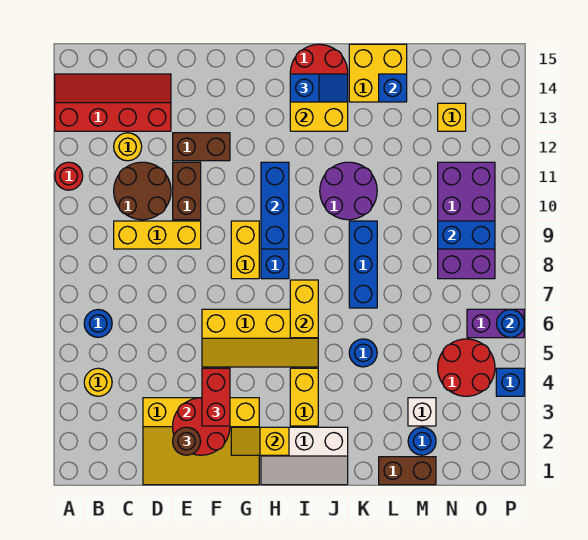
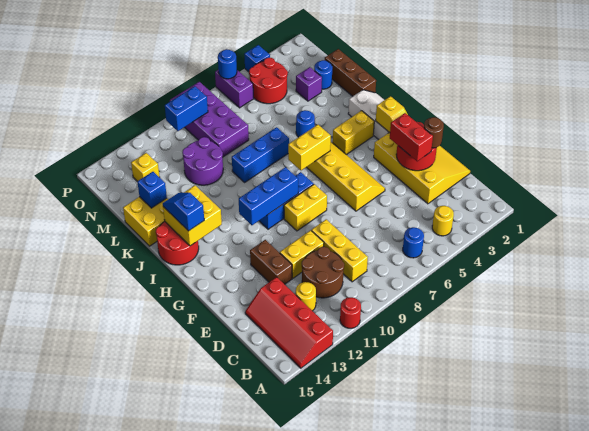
brown 1x2 brick [173,162,201,220] -> yellow 1x2 brick [280,230,324,278]
red 1x2 brick [202,368,230,426] -> red 1x2 brick turned to [390,113,433,161]
purple 2x2 round brick [320,162,377,220] -> purple 2x2 round brick moved to [182,137,223,185]
brown 1x2 brick [379,457,436,485] -> brown 1x3 brick [325,49,376,96]
white 1x1 brick [408,398,436,426] -> purple 1x1 brick [296,67,322,101]
purple 2x4 brick [438,162,495,279] -> purple 2x4 brick turned to [170,82,249,157]
blue 1x2 brick [438,221,495,249] -> blue 1x2 brick turned to [165,86,208,131]

